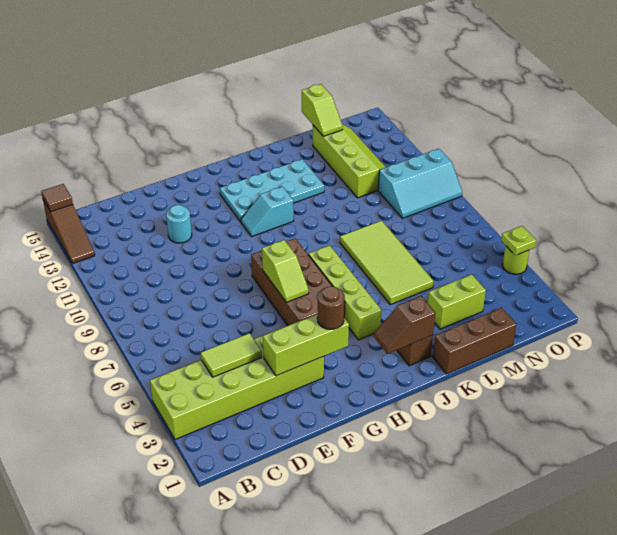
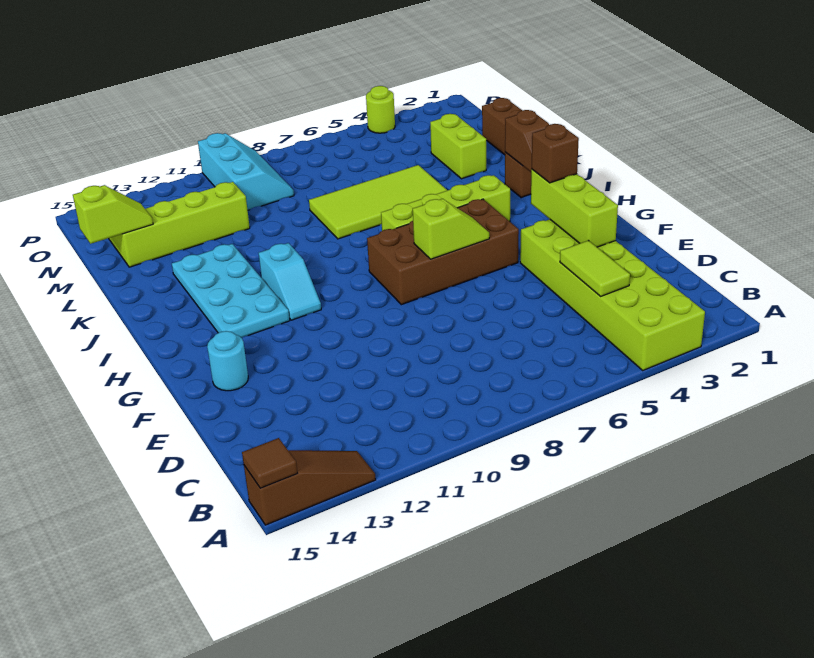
cyan 1x1 round brick [166,205,192,243] -> cyan 1x1 round brick moved to [207,331,248,391]
brown 1x1 round brick [317,286,345,329] -> brown 1x1 brick [532,124,579,183]
lime 1x1 plate [501,226,536,255] -> none

